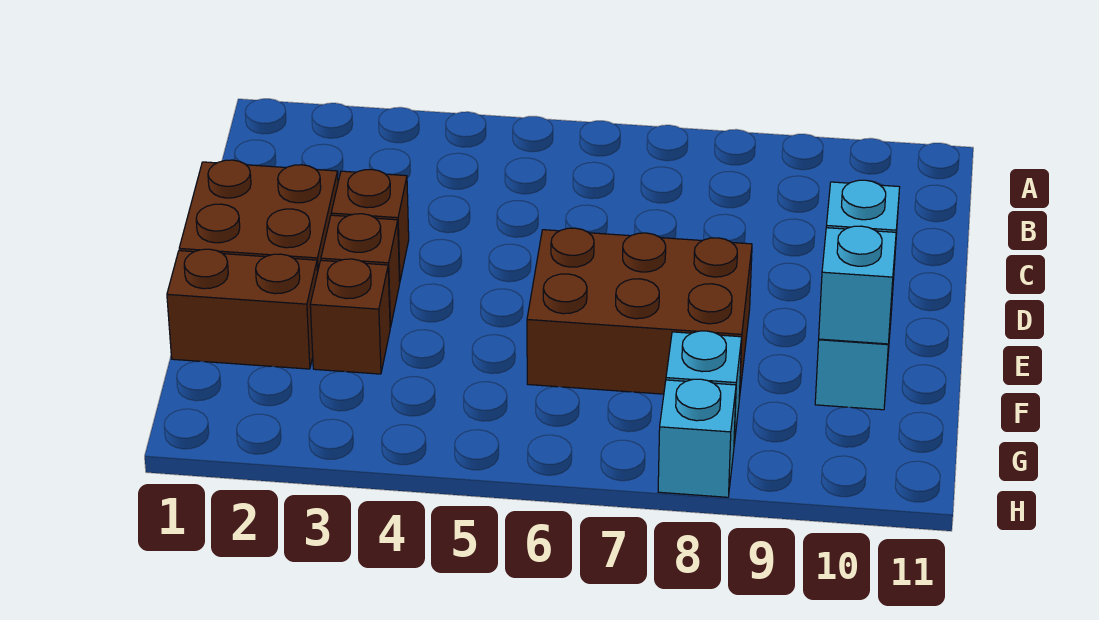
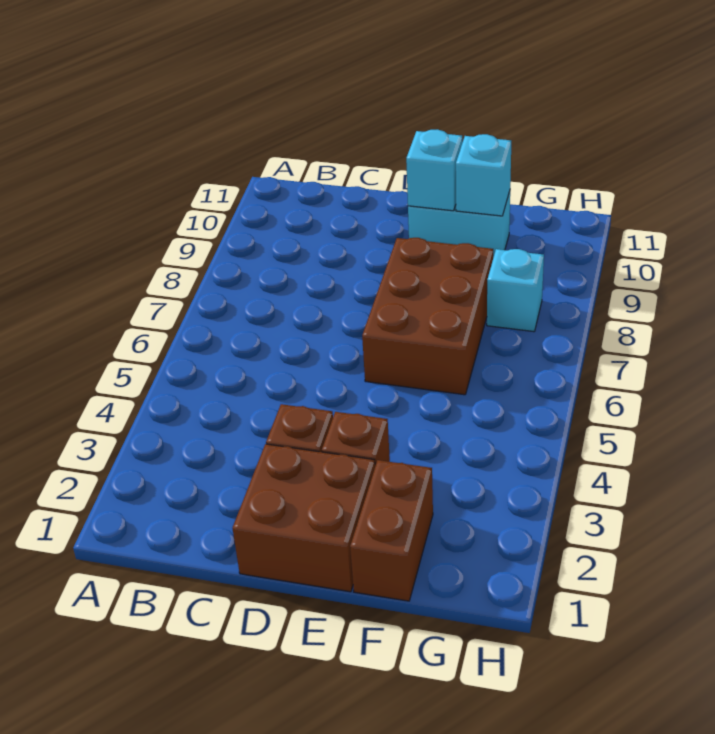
brown 1x1 brick [310,259,390,374] -> none
cyan 1x1 brick [658,379,736,497] -> none

